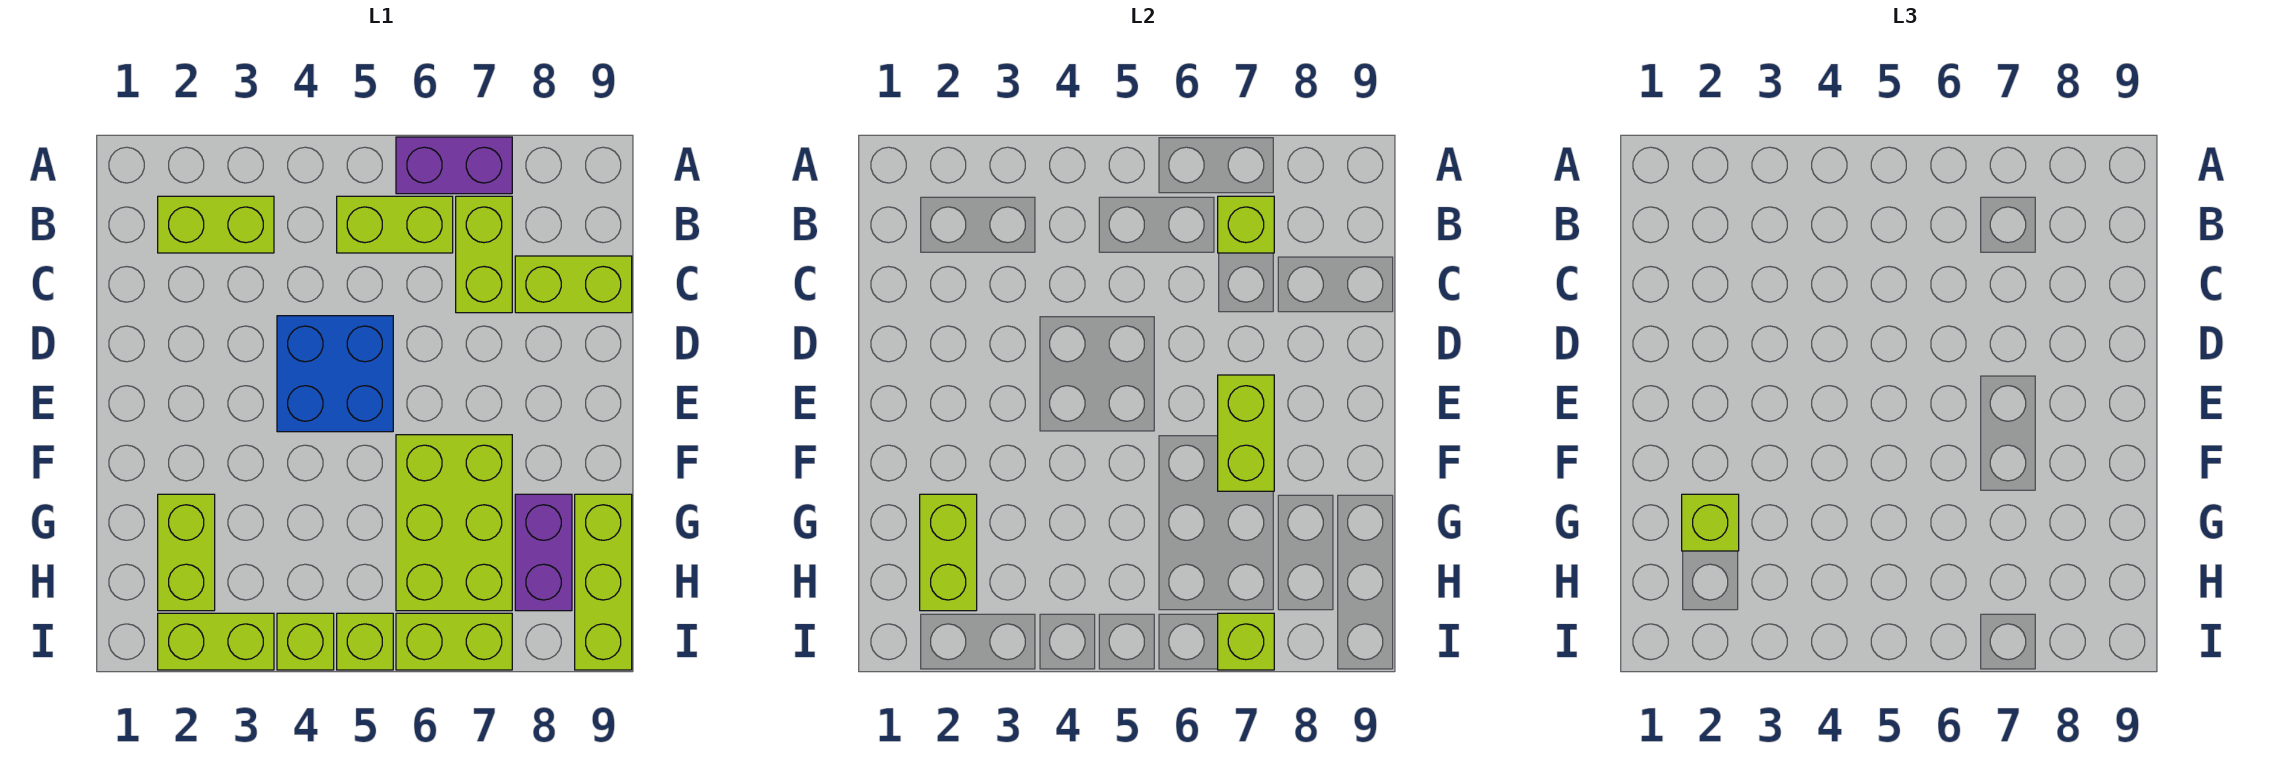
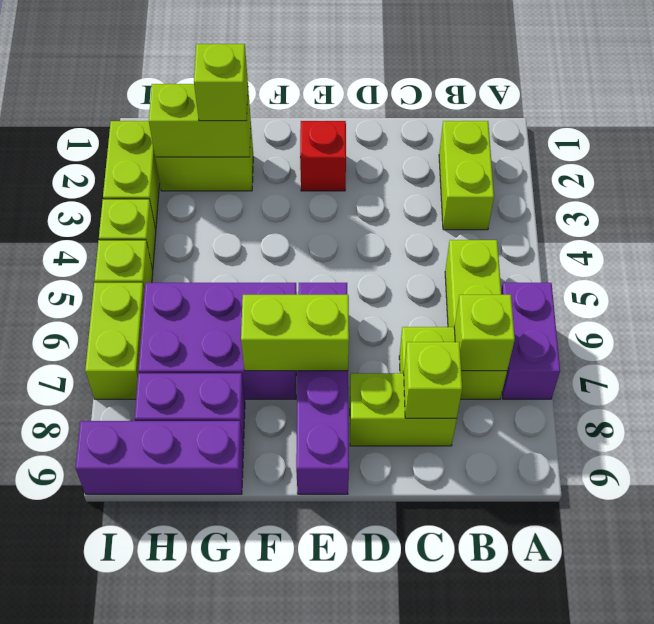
lime 1x2 brick [515,256,632,313] -> lime 1x2 brick turned to [350,373,457,446]
blue 2x2 brick [277,316,393,432] -> none
none -> red 1x1 brick [300,121,346,191]
none -> purple 1x4 brick [296,283,349,494]
lime 2x3 brick [396,435,512,611] -> purple 2x3 brick [138,283,297,399]
lime 1x3 brick [575,494,632,670] -> purple 1x3 brick [75,421,244,494]
lime 1x1 brick [1218,613,1274,670] -> lime 1x1 brick moved to [404,342,462,418]

